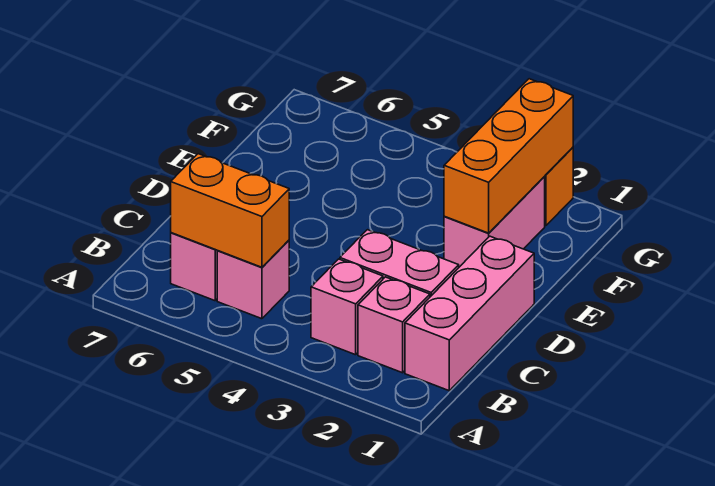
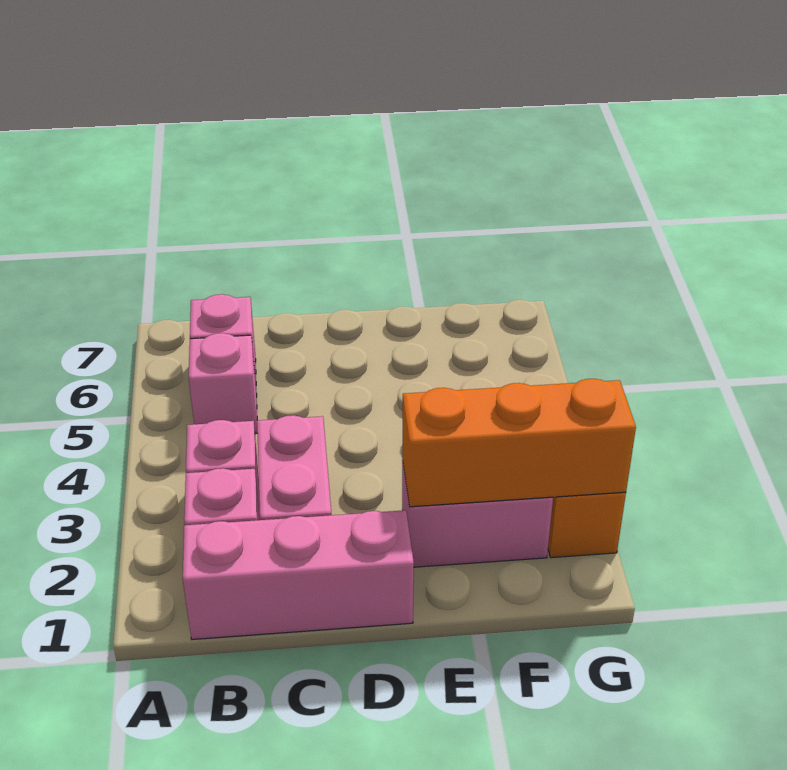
orange 1x2 brick [171,154,289,267] -> none

